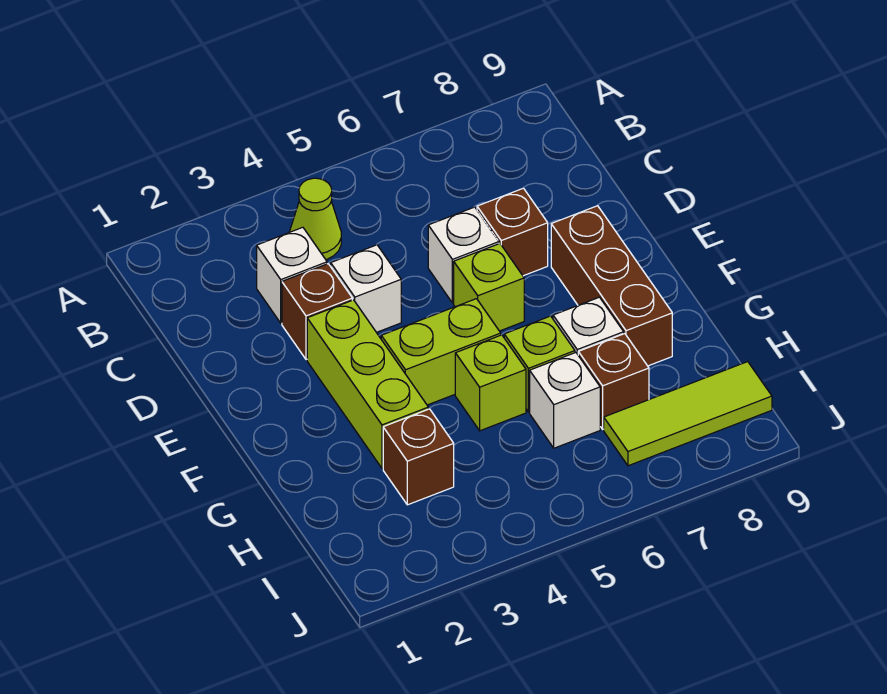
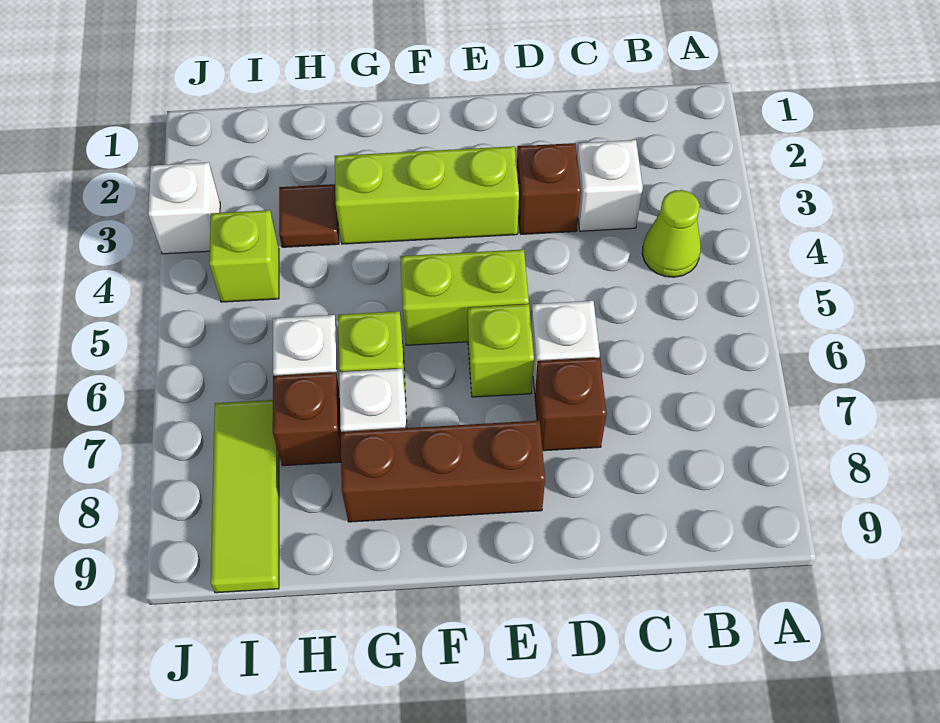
white 1x1 brick [331,245,401,332] -> white 1x1 brick moved to [148,162,220,254]
lime 1x2 brick [381,299,501,405] -> lime 1x2 brick turned to [400,249,529,345]
lime 1x1 brick [455,335,526,431] -> lime 1x1 brick moved to [209,210,279,302]
brown 1x1 brick [383,409,454,505] -> brown 1x1 tile [279,184,339,247]

